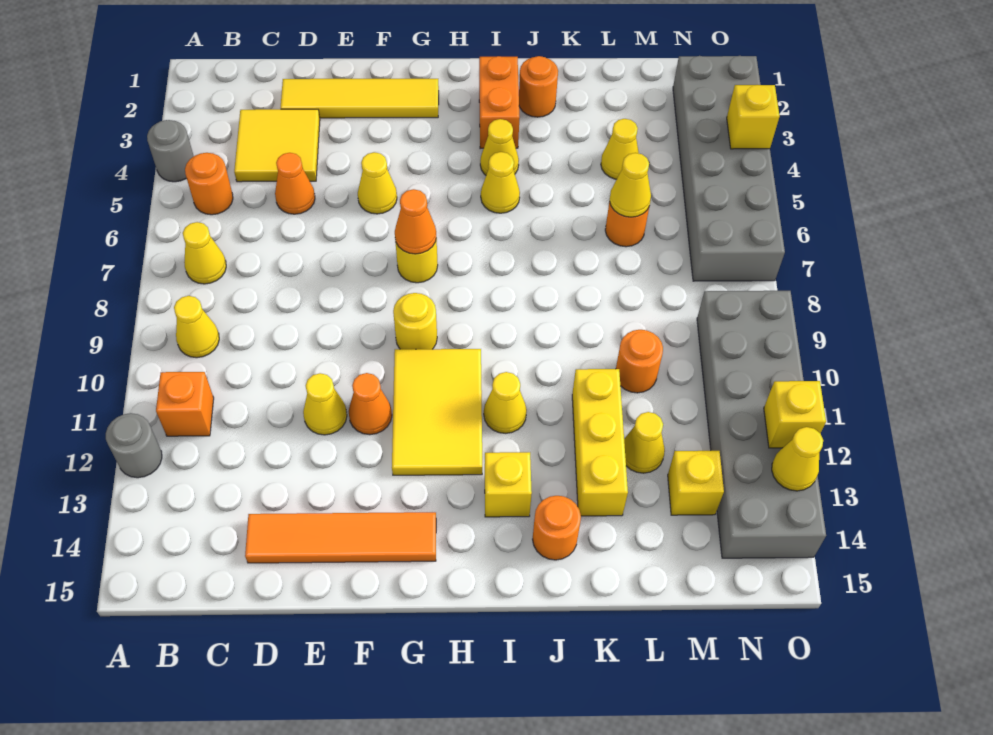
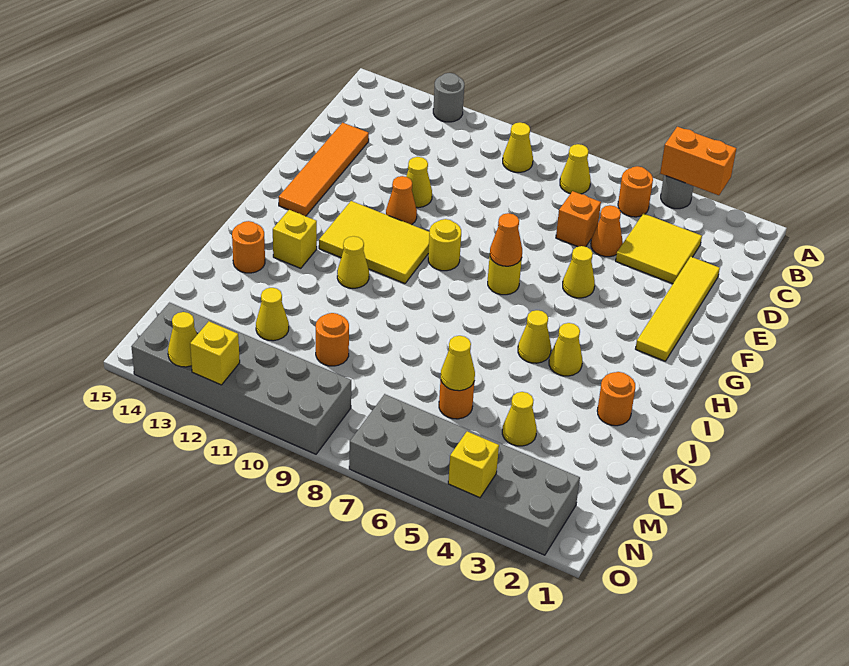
orange 1x1 brick [156,372,214,436] -> orange 1x1 brick moved to [556,191,601,247]
orange 1x2 brick [479,56,519,149] -> orange 1x2 brick moved to [660,127,736,195]
yellow 1x3 brick [572,369,628,516] -> none
yellow 1x1 brick [668,451,724,515] -> none

